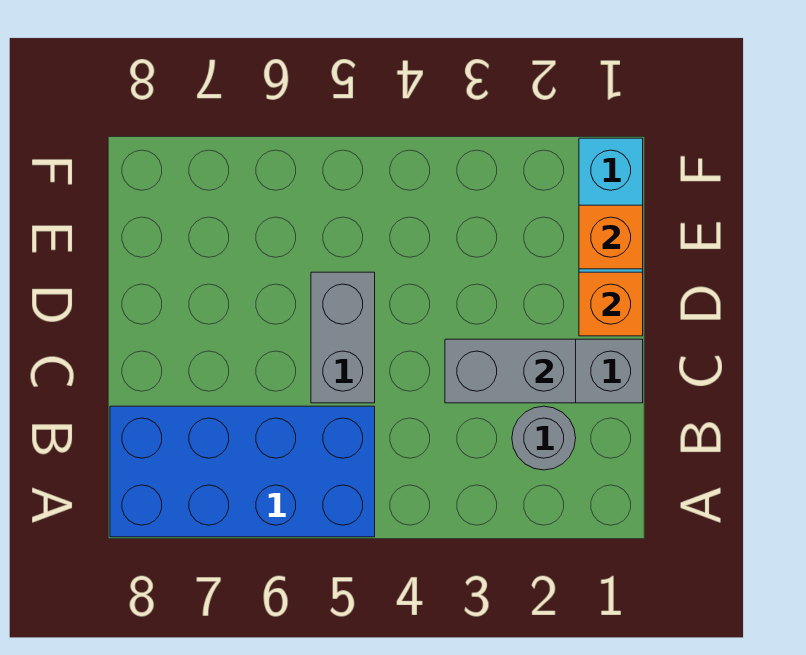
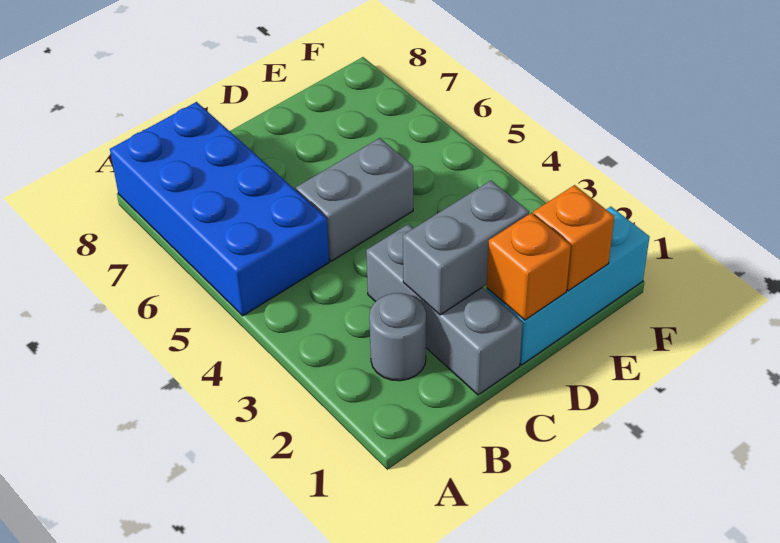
grey 1x2 brick [445,339,576,403] -> grey 1x2 brick turned to [403,181,529,315]

